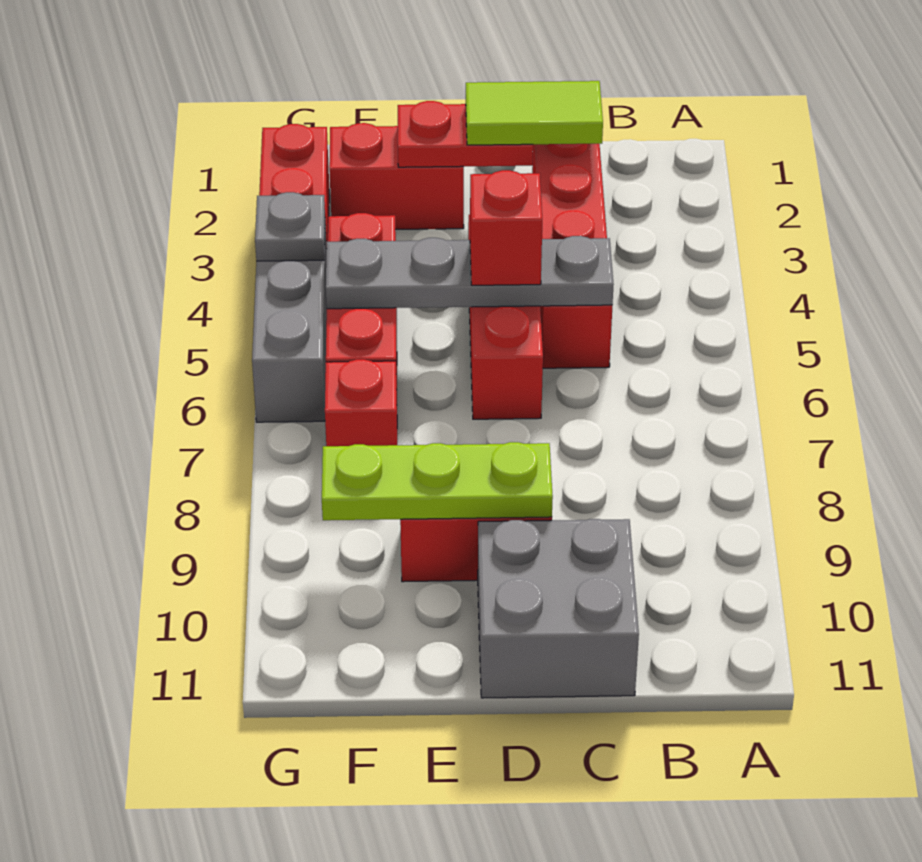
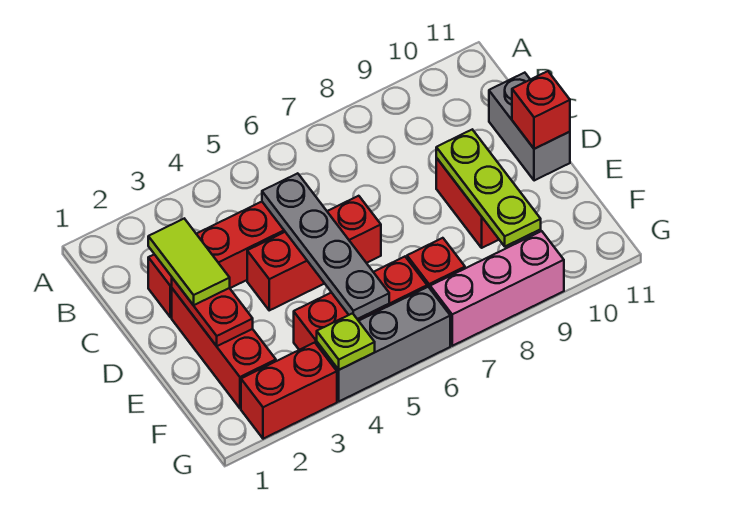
grey 2x2 brick [478,519,639,698] -> grey 1x2 brick [489,73,570,181]
red 1x1 brick [470,170,542,285] -> red 1x1 brick moved to [512,71,570,149]
red 1x2 brick [329,123,464,229] -> red 1x3 brick [172,289,276,408]
grey 1x1 plate [255,192,325,261] -> lime 1x1 plate [317,313,375,370]
none -> pink 1x3 brick [430,231,564,346]

